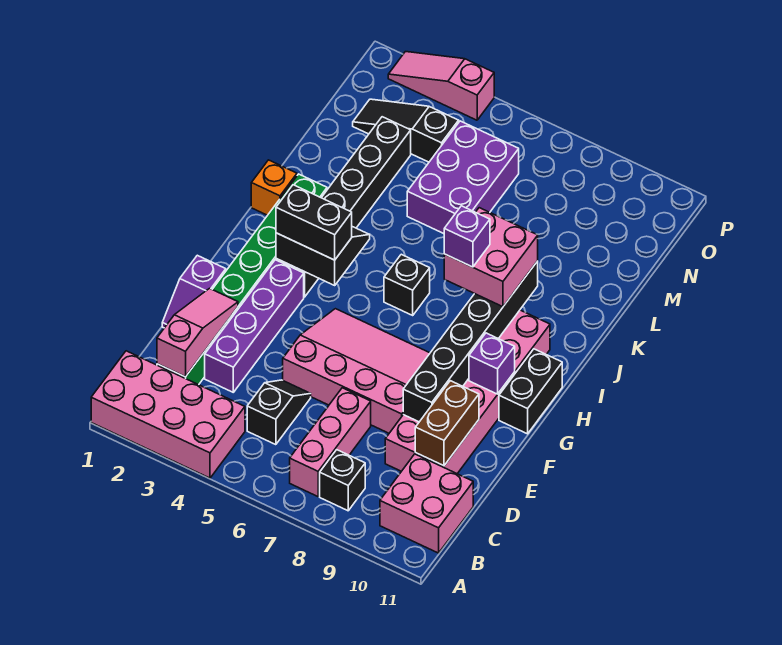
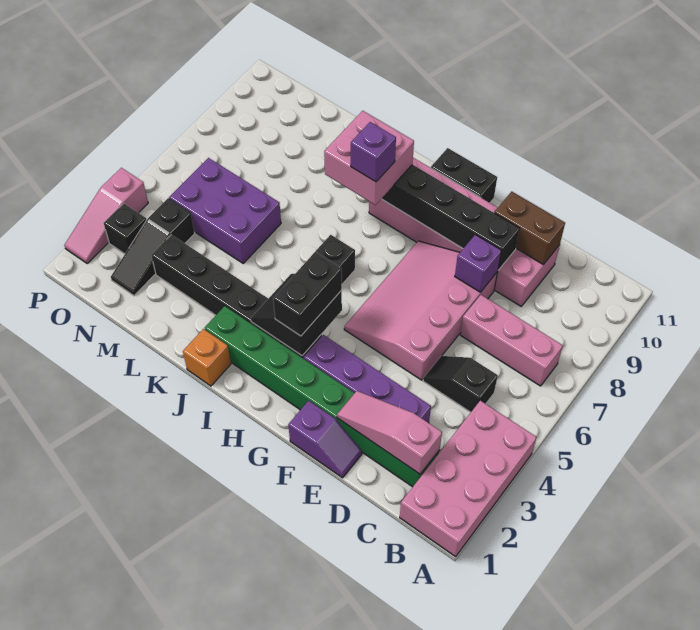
black 1x1 brick [320,450,365,511] -> black 1x1 brick moved to [104,203,147,254]
pink 2x2 brick [380,454,473,553] -> none
purple 1x1 brick [469,333,515,394] -> purple 1x1 brick moved to [455,235,501,292]

